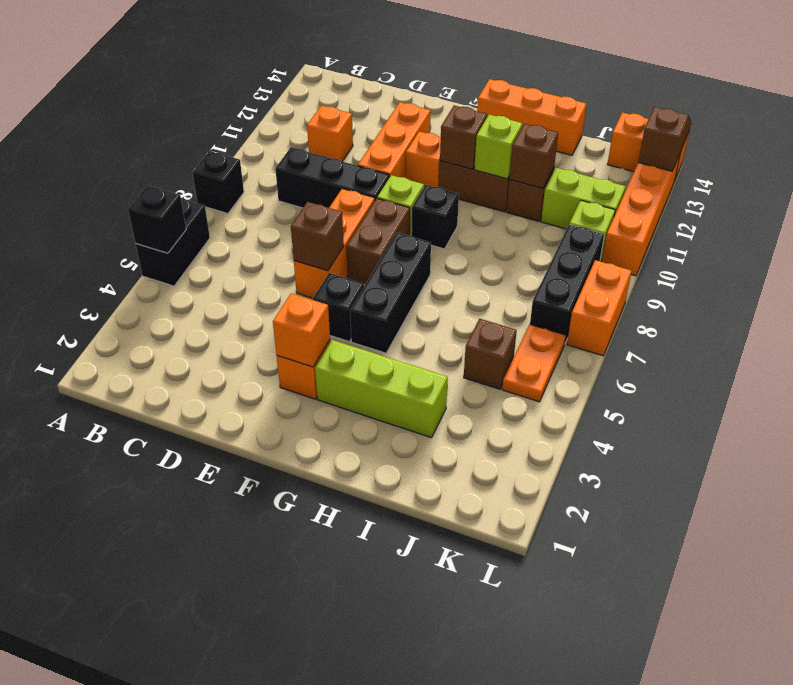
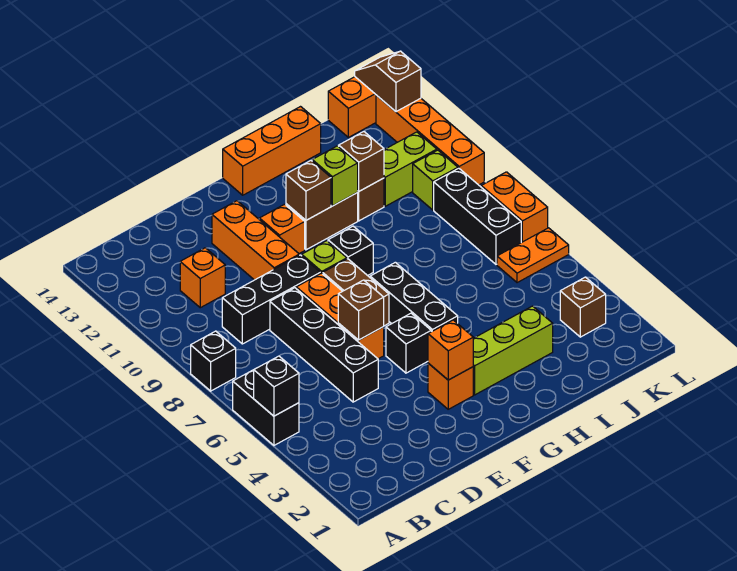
none -> black 1x4 brick [270,288,378,402]
brown 1x1 brick [464,319,517,389] -> brown 1x1 brick moved to [560,277,606,337]
orange 1x2 plate [502,324,566,402] -> orange 1x2 plate turned to [497,228,569,283]

